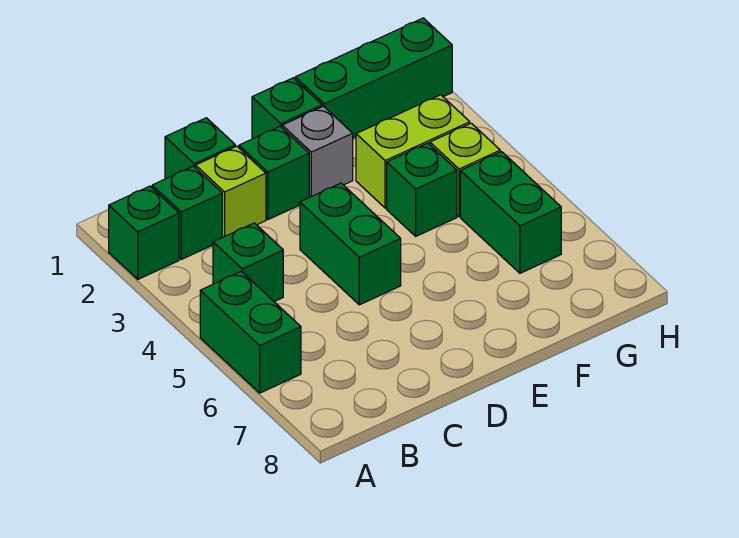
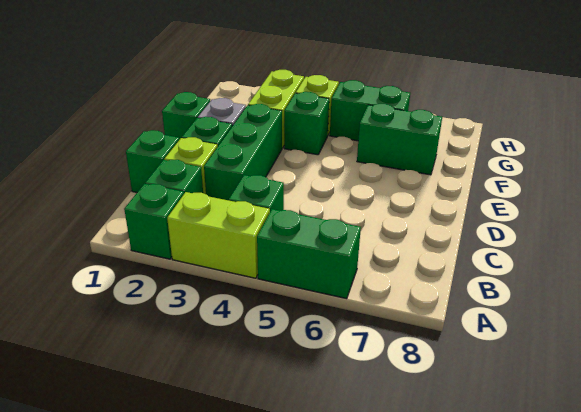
none -> lime 1x2 brick [167,192,270,278]
green 1x2 brick [300,183,401,305] -> green 1x2 brick moved to [357,104,442,175]
green 1x3 brick [295,18,452,138] -> green 1x3 brick moved to [204,104,282,200]

